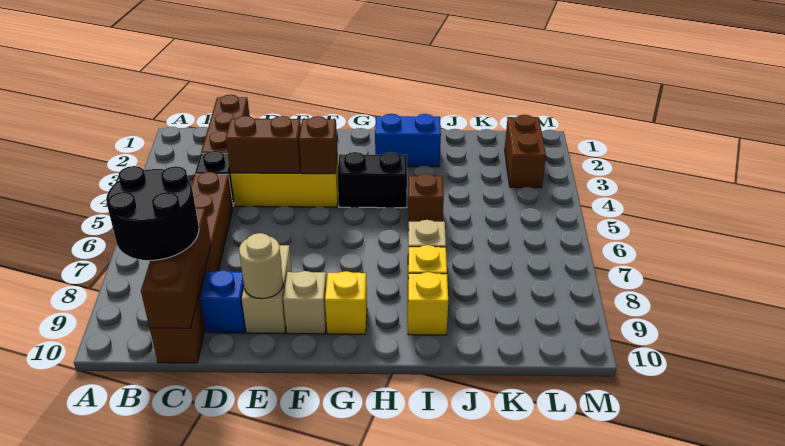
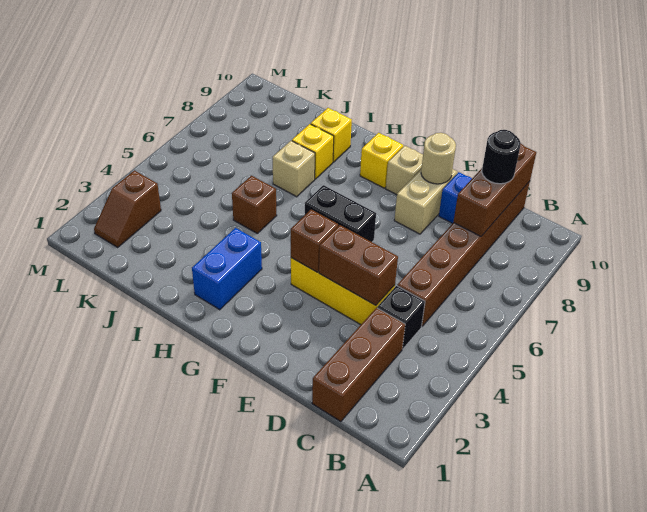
black 2x2 round brick [106,166,199,260] -> black 1x1 round brick [482,130,521,184]
black 1x2 brick [337,152,407,208] -> black 1x2 brick moved to [305,185,376,242]
blue 1x2 brick [375,114,441,167] -> blue 1x2 brick turned to [192,228,262,310]
brown 1x2 brick [505,115,546,188] -> brown 1x2 slope [94,170,161,247]

